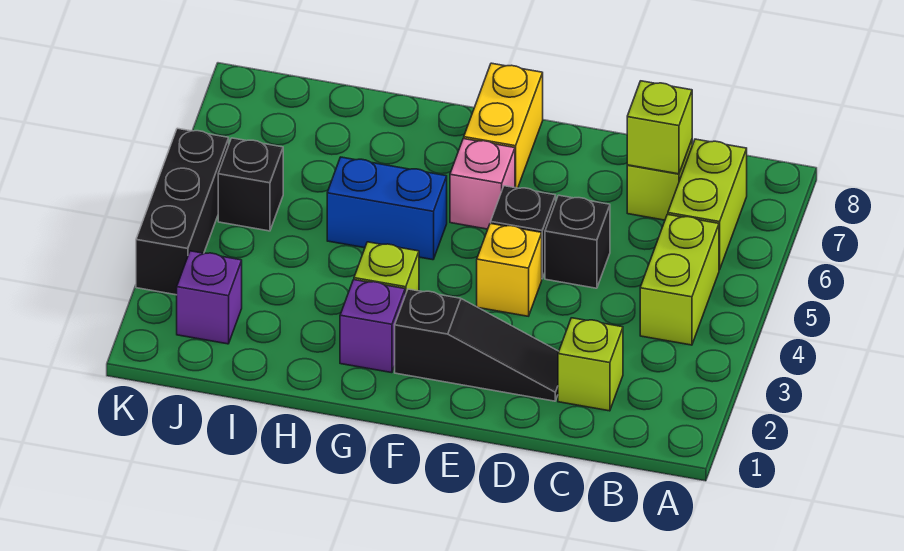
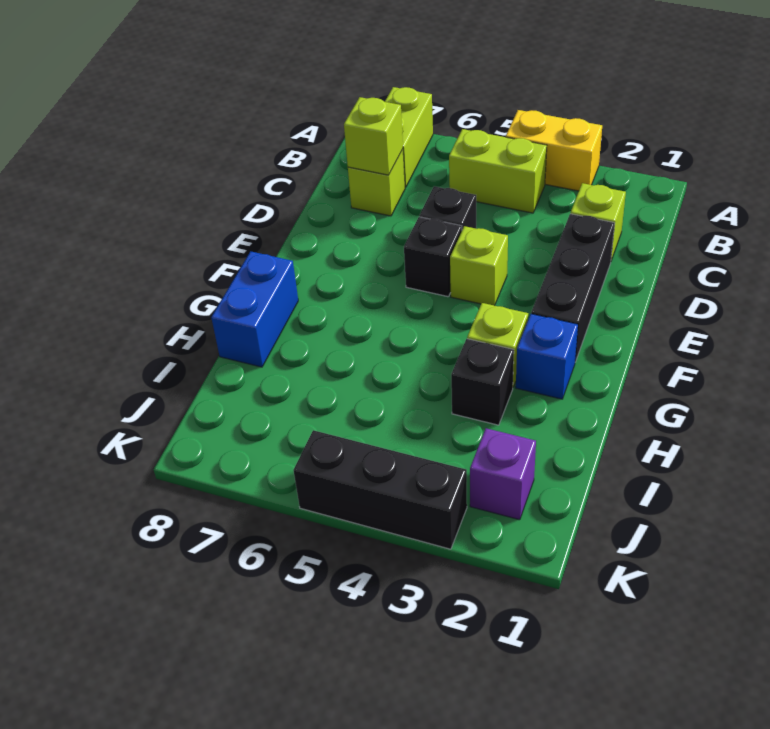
lime 1x2 brick [668,139,747,270] -> lime 1x2 brick turned to [385,87,433,187]
black 1x3 slope [395,289,559,401] -> black 1x3 brick [531,214,615,362]
yellow 1x1 brick [477,223,542,316] -> lime 1x1 brick [450,226,508,306]
pink 1x1 brick [450,139,515,229] -> none
yellow 1x2 brick [464,63,543,188] -> yellow 1x2 brick moved to [506,110,602,191]
purple 1x1 brick [340,280,405,373] -> blue 1x1 brick [516,314,578,399]
blue 1x2 brick [327,157,447,260] -> blue 1x2 brick moved to [211,251,298,367]
black 1x1 brick [218,138,283,231] -> black 1x1 brick moved to [451,339,514,425]

